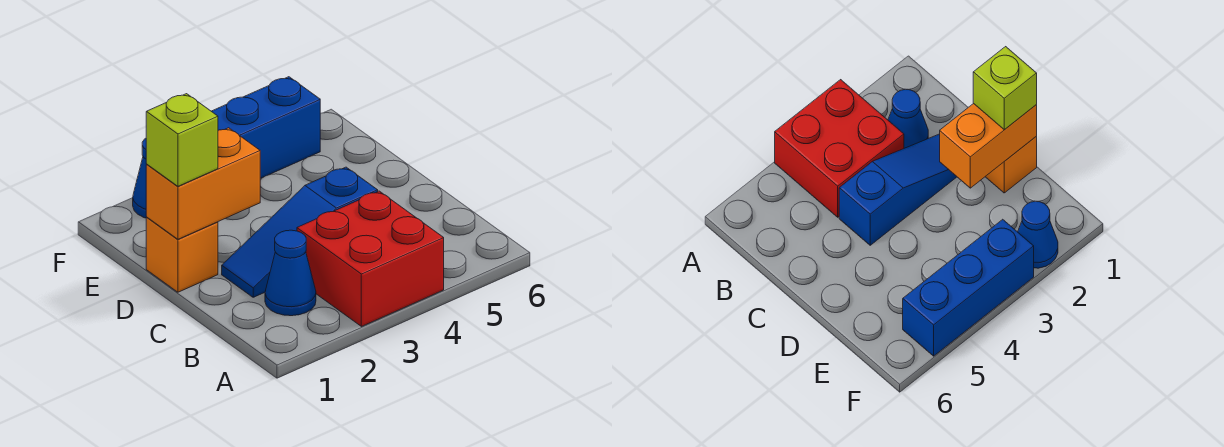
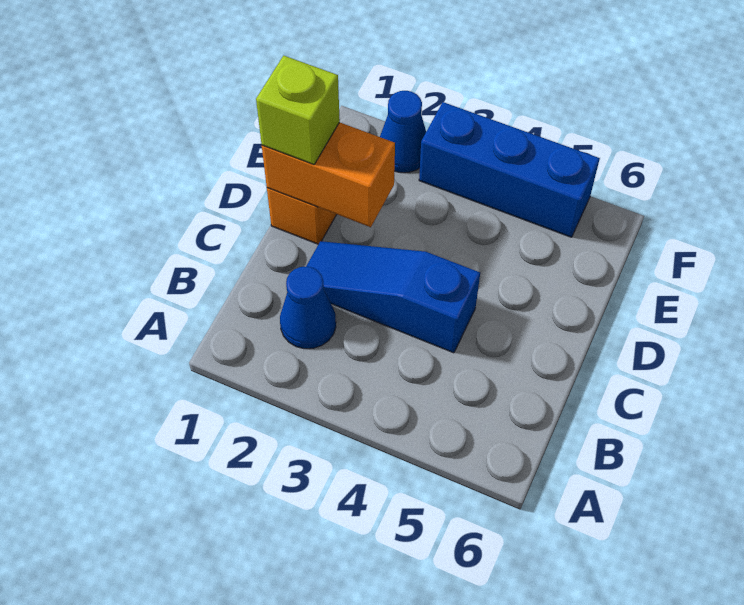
red 2x2 brick [297,191,444,327] -> none

